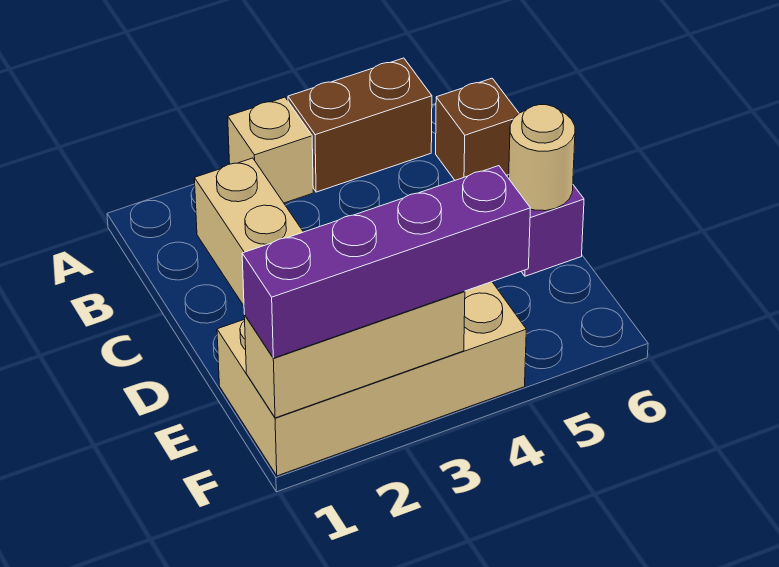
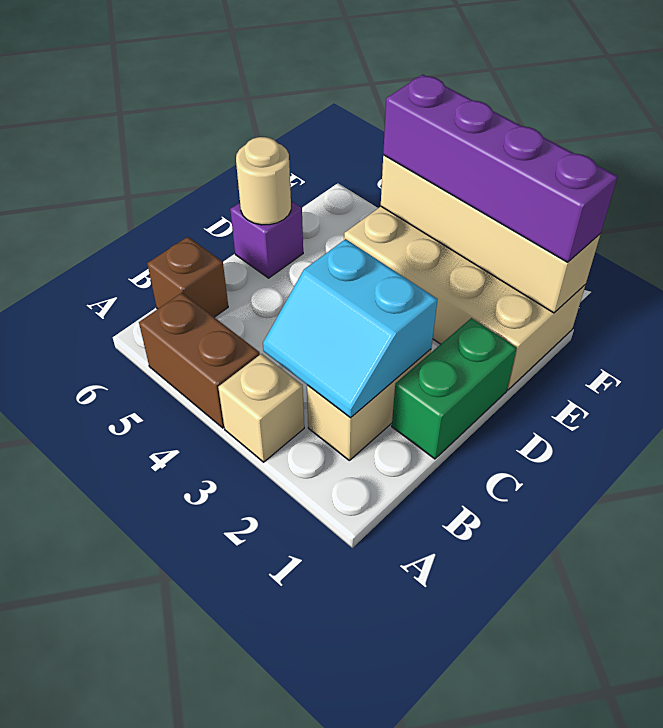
none -> cyan 2x2 slope [263,239,438,418]
none -> green 1x2 brick [392,318,517,459]
tan 1x3 brick [244,291,465,418] -> tan 1x4 brick [381,155,600,313]

